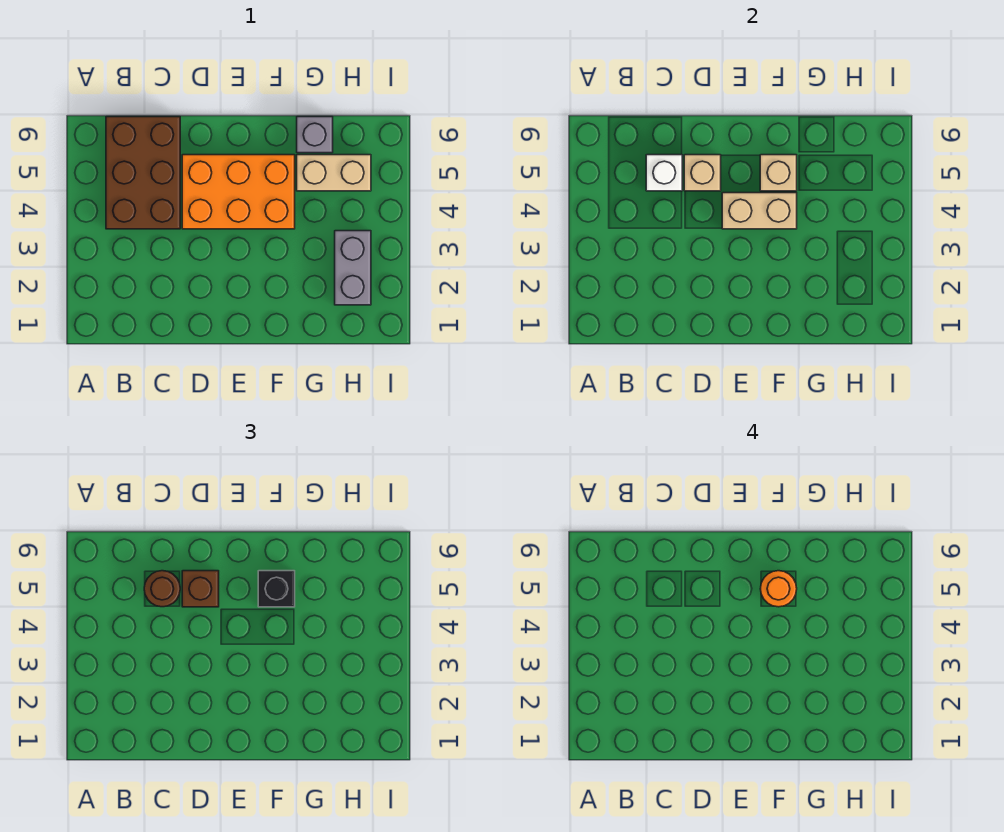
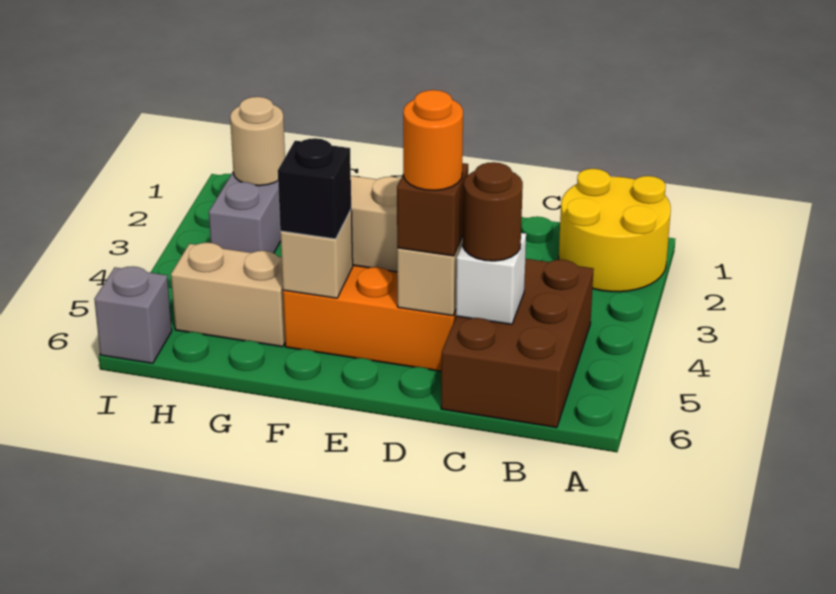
none -> yellow 2x2 round brick [559,169,671,292]
orange 1x1 round brick [760,571,797,607] -> orange 1x1 round brick moved to [403,90,463,190]
grey 1x1 brick [297,117,333,153] -> grey 1x1 brick moved to [94,266,172,363]
none -> tan 1x1 round brick [230,97,285,186]

